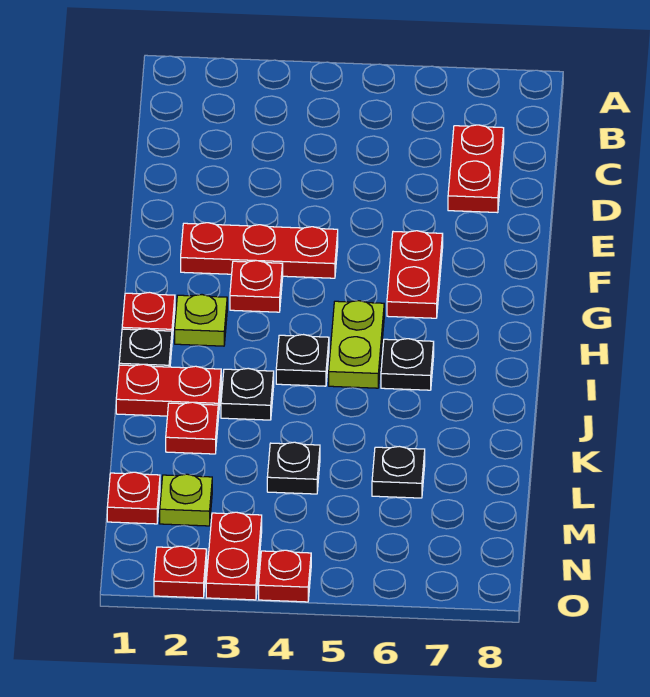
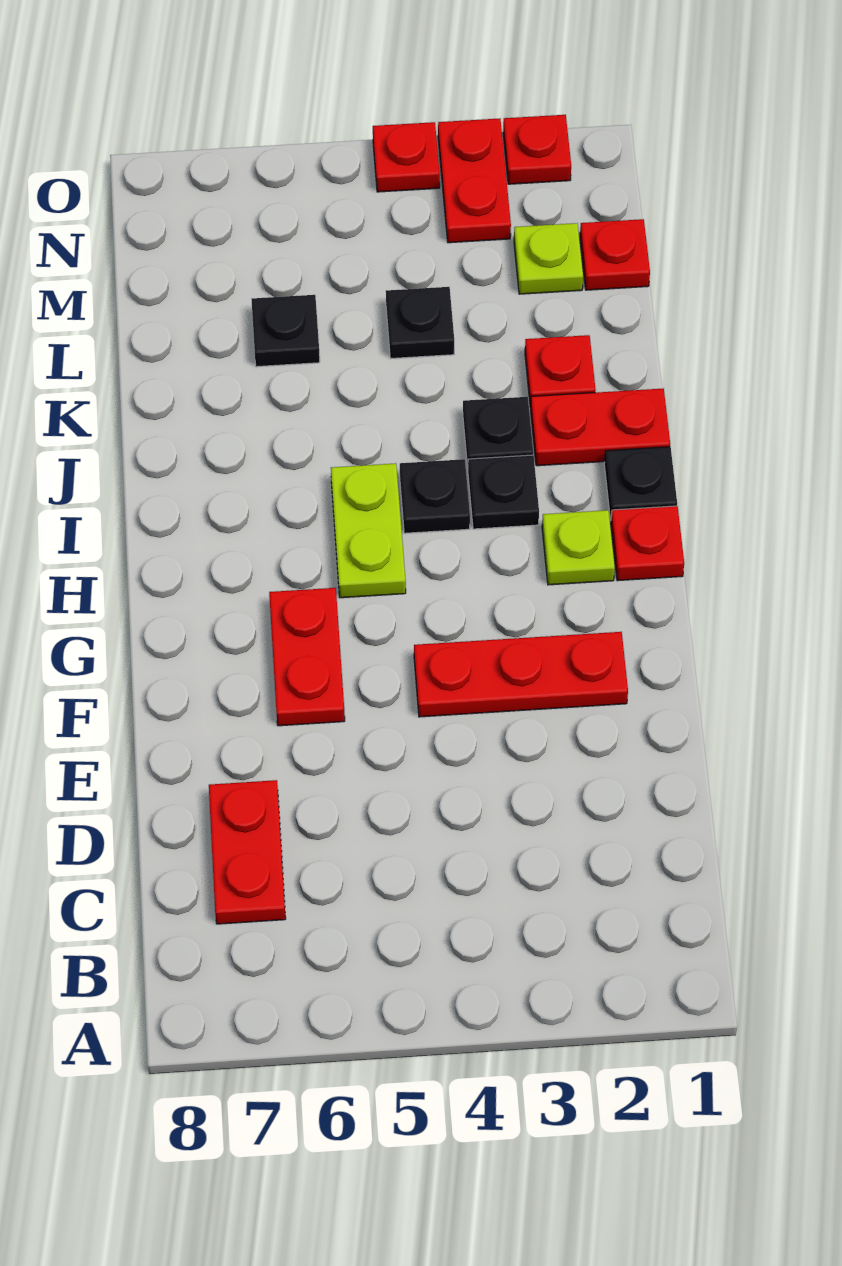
red 1x1 plate [230,261,283,312] -> none
black 1x1 plate [381,339,434,390] -> black 1x1 plate moved to [468,455,539,529]

